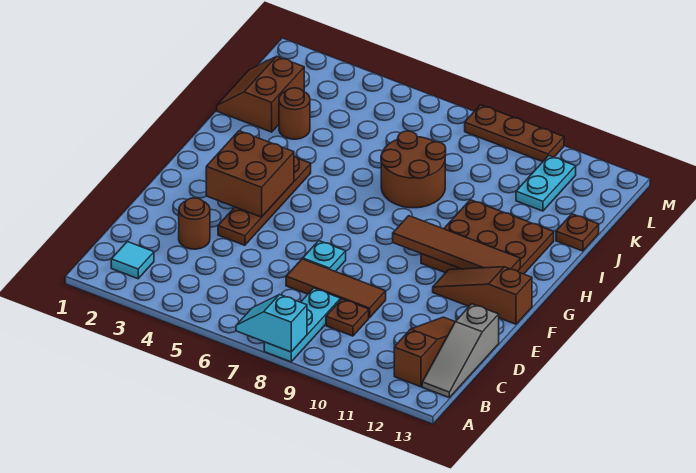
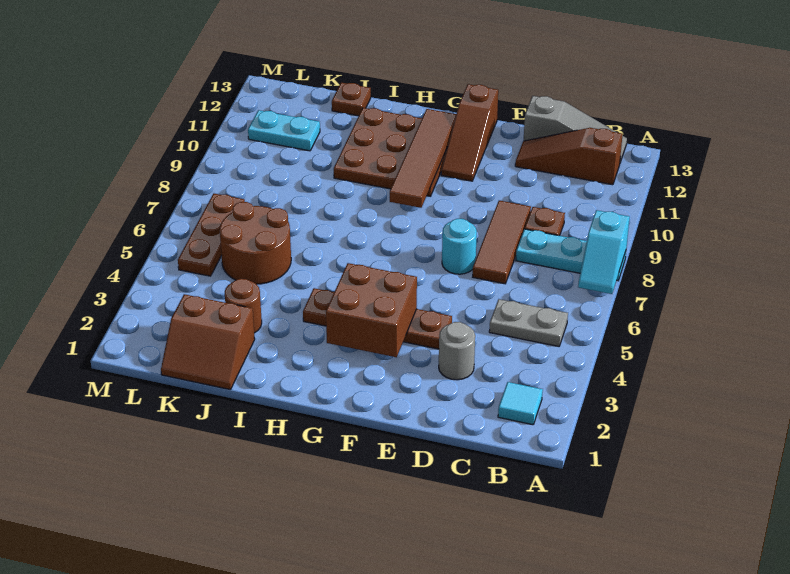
none -> grey 1x2 plate [489,299,568,346]
brown 1x1 round brick [179,198,210,249] -> grey 1x1 round brick [439,322,475,380]
cyan 1x1 plate [303,241,346,272] -> cyan 1x1 round brick [442,219,477,274]
brown 2x2 round brick [381,131,446,208] -> brown 2x2 round brick moved to [220,202,291,284]
brown 1x3 plate [465,105,564,162] -> brown 1x3 plate moved to [178,194,245,276]

